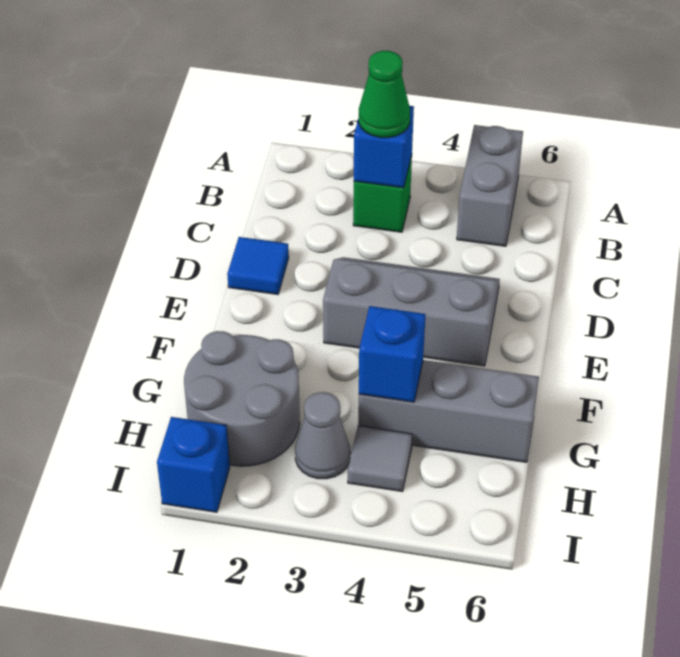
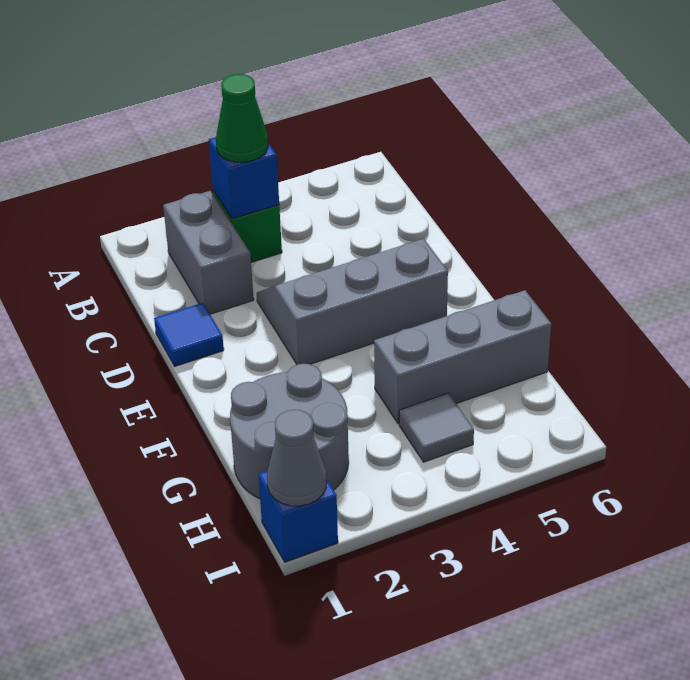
grey 1x2 brick [457,125,523,246] -> grey 1x2 brick moved to [163,191,254,314]
blue 1x1 brick [359,306,426,402] -> none
grey 1x1 cone [295,392,350,479] -> grey 1x1 cone moved to [267,410,327,506]

